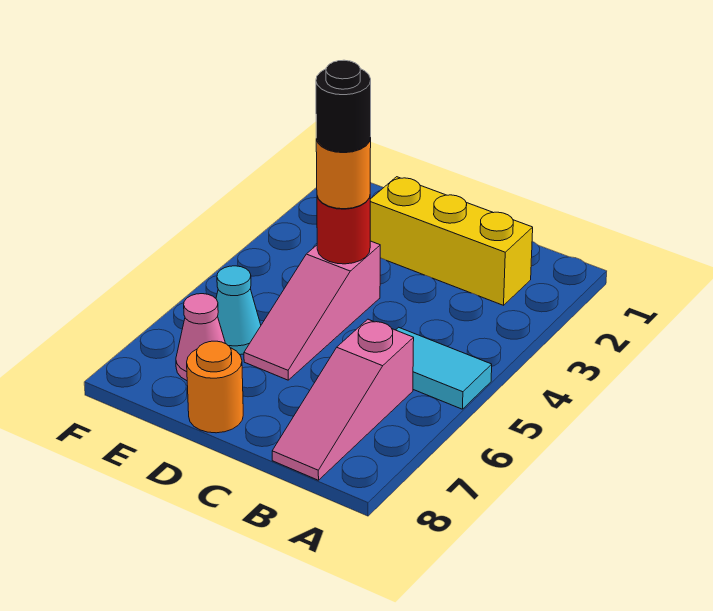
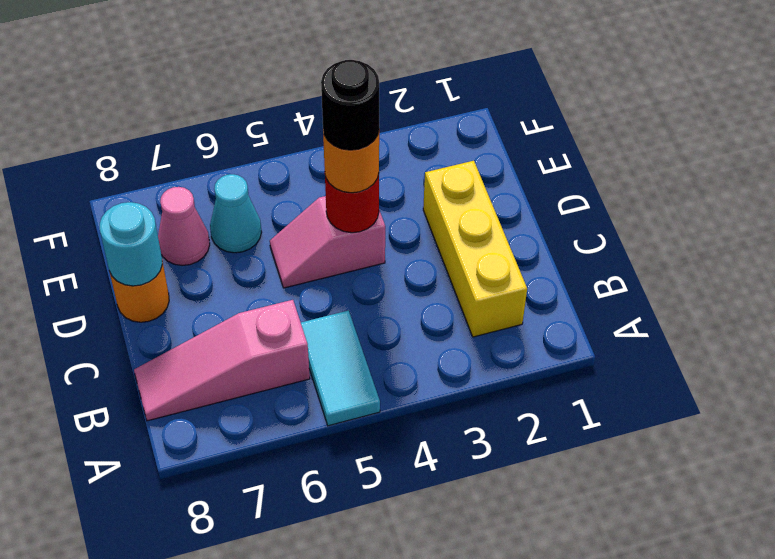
pink 1x3 slope [244,241,380,380] -> pink 1x2 slope [270,196,385,288]
none -> cyan 1x1 round brick [100,202,162,286]

